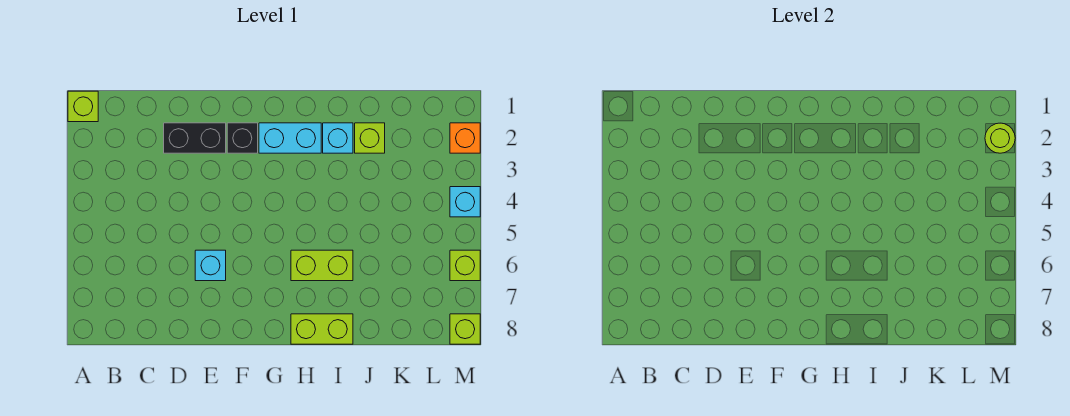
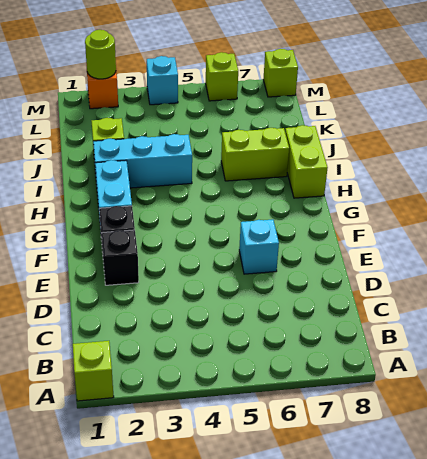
black 1x2 brick [164,123,226,153] -> black 1x1 brick [102,230,139,285]
lime 1x2 brick [291,250,353,281] -> lime 1x2 brick turned to [221,128,289,181]
cyan 1x1 brick [323,123,353,153] -> cyan 1x3 brick [93,134,192,188]

